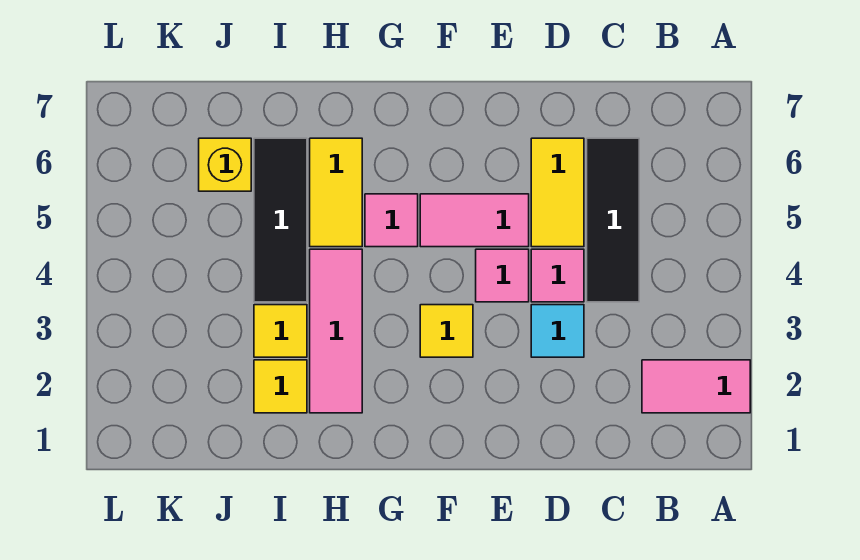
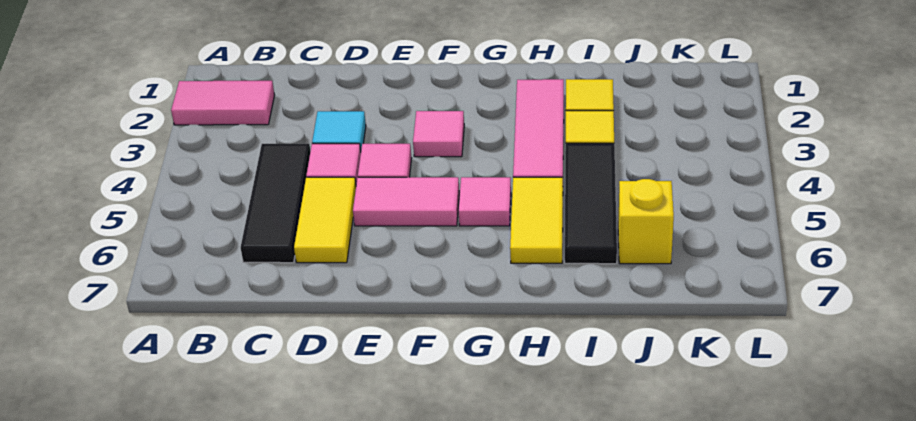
yellow 1x1 tile [420,305,473,357] -> pink 1x1 tile [413,111,464,157]

